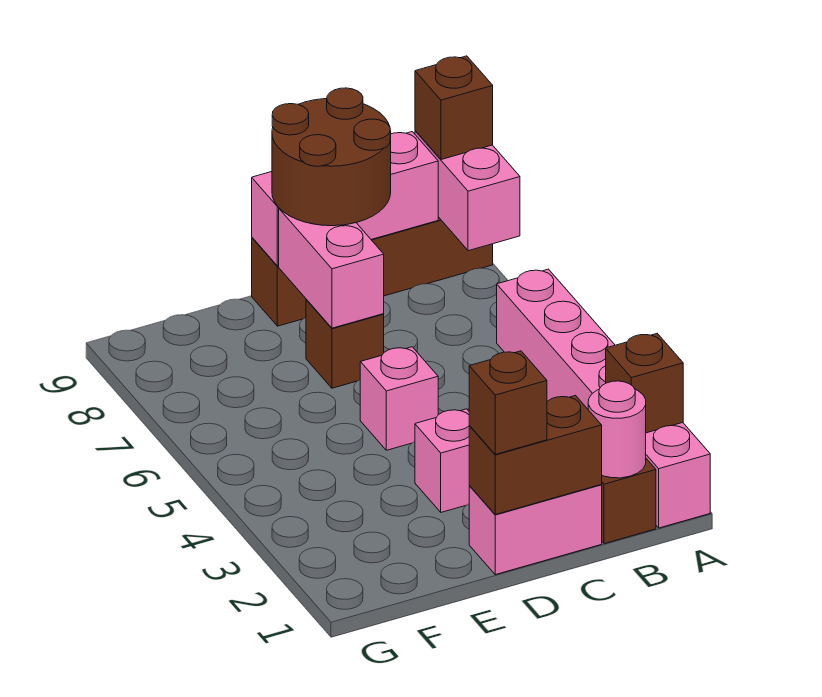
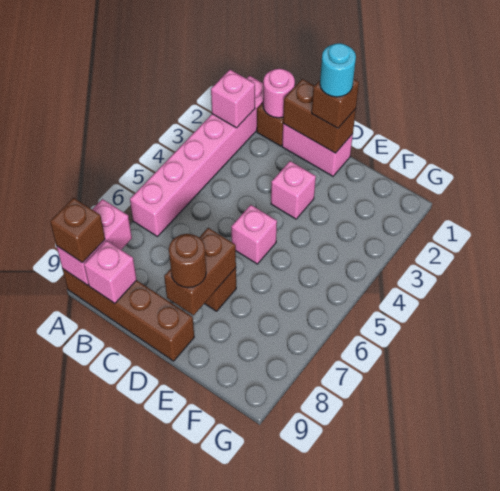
brown 1x1 brick [606,334,683,433] -> pink 1x1 brick [211,70,255,128]
pink 1x3 brick [252,132,438,266] -> pink 1x1 brick [84,241,137,303]
brown 2x2 round brick [272,88,391,226] -> brown 1x1 round brick [169,234,206,288]
none -> cyan 1x1 round brick [320,43,356,97]
pink 1x2 brick [279,208,384,328] -> brown 1x2 brick [164,228,236,315]

